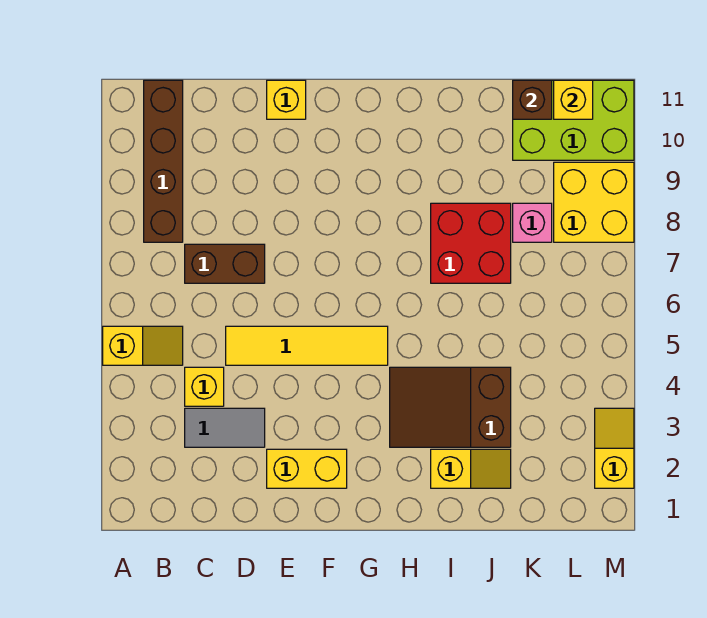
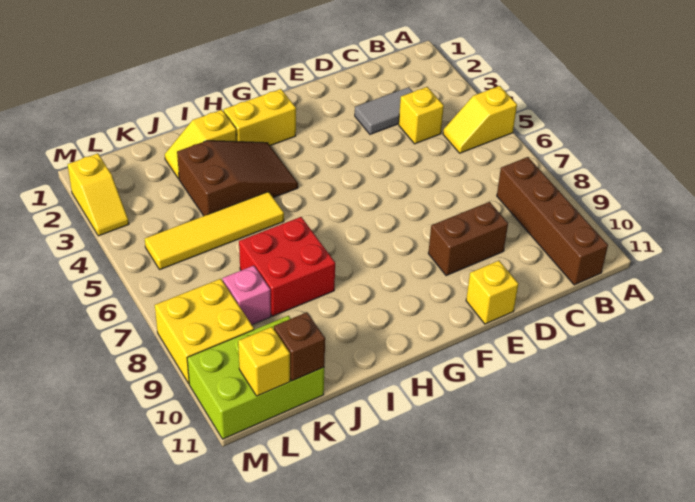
brown 1x2 brick [185,244,265,283] -> brown 1x2 brick moved to [428,202,508,276]
yellow 1x4 tile [226,326,388,365] -> yellow 1x4 tile moved to [145,192,284,269]
yellow 1x2 brick [267,449,347,488] -> yellow 1x2 brick moved to [223,89,296,146]

